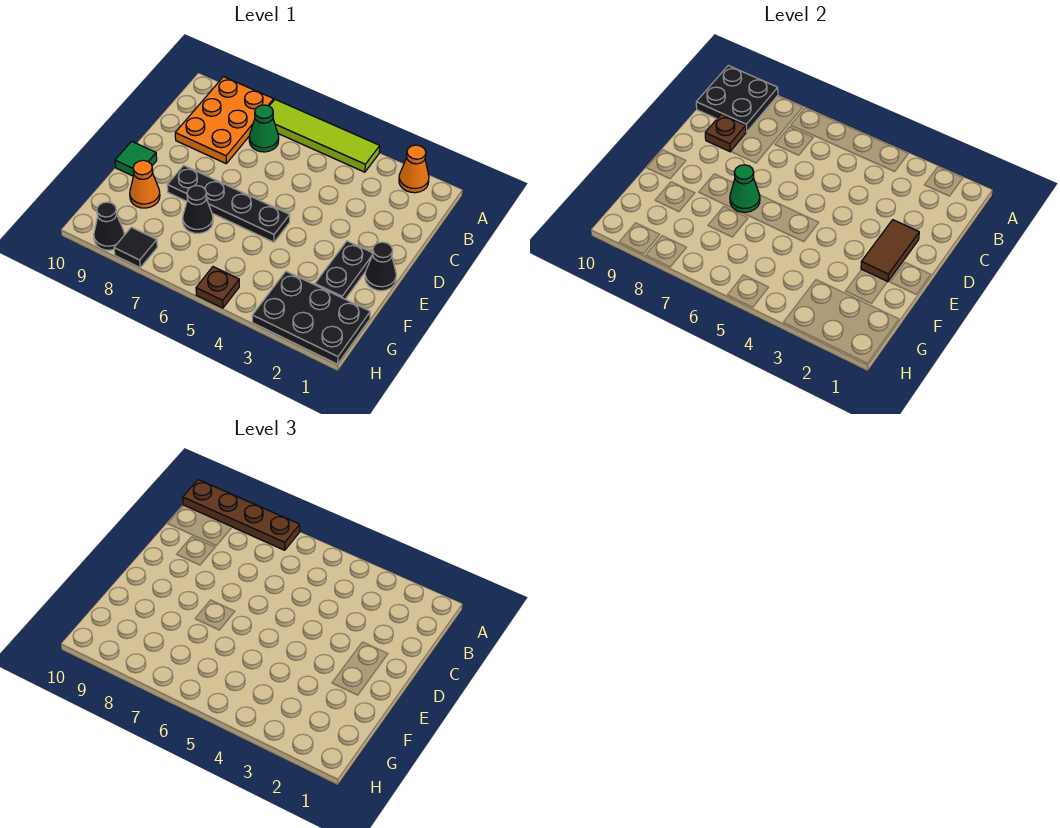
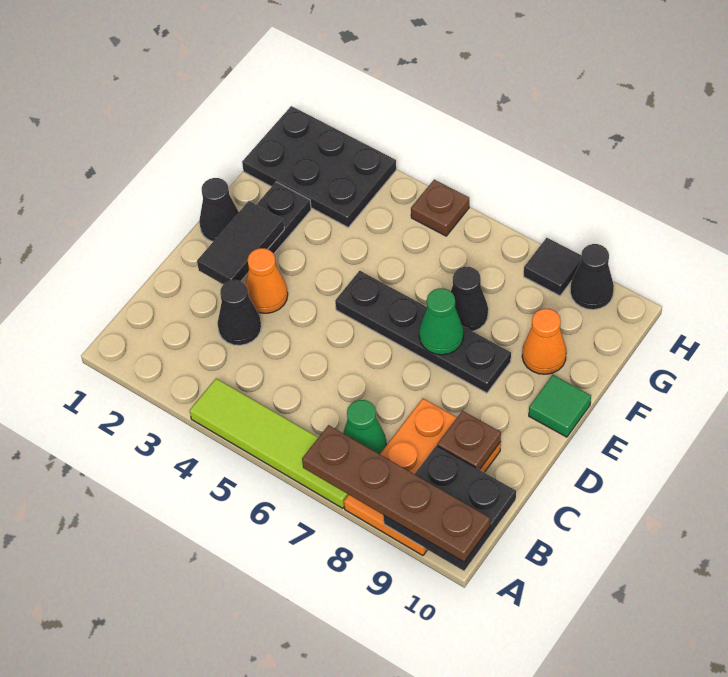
orange 1x1 cone [399,145,429,193] -> orange 1x1 cone moved to [246,248,288,313]
none -> black 1x1 cone [217,280,261,345]
brown 1x2 tile [861,220,919,282] -> black 1x2 tile [197,201,284,284]

